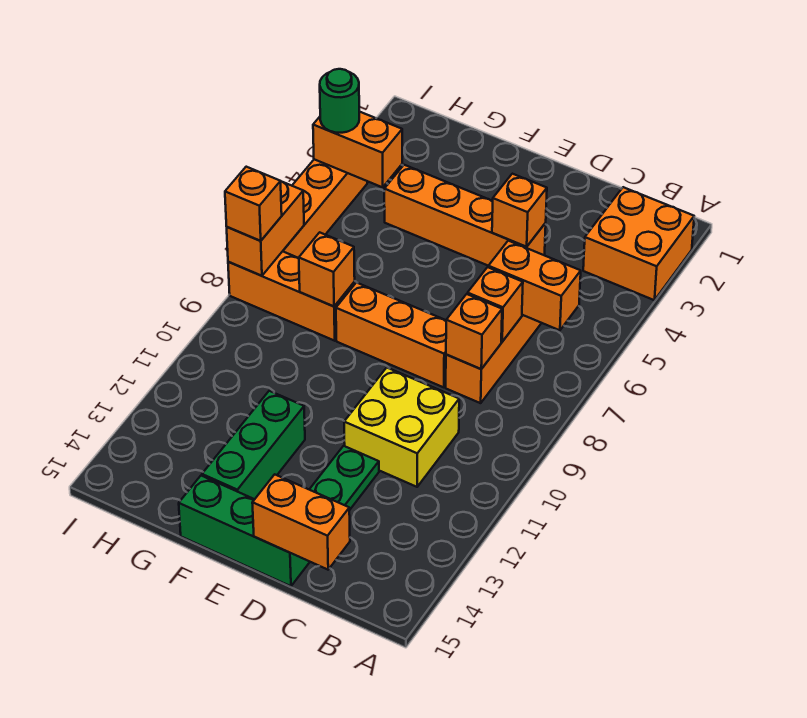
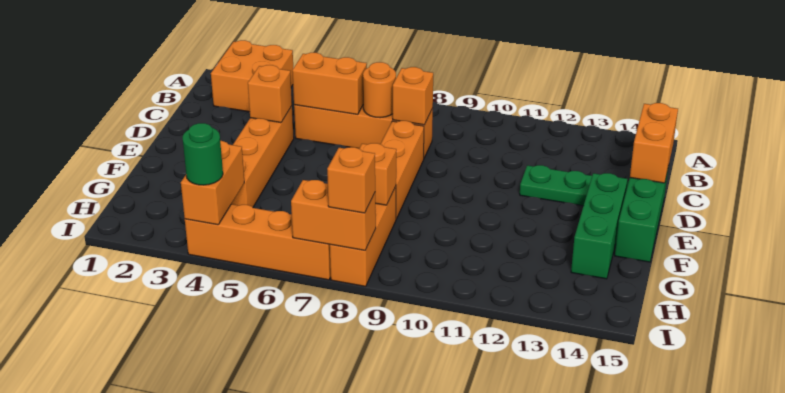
orange 1x2 brick [488,241,581,330] -> orange 1x2 brick turned to [292,53,367,114]
orange 1x1 brick [468,267,523,342] -> orange 1x1 round brick [363,62,396,118]
yellow 2x2 brick [344,368,459,487] -> none
green 1x3 brick [202,391,305,499] -> green 1x3 brick turned to [571,173,627,279]

